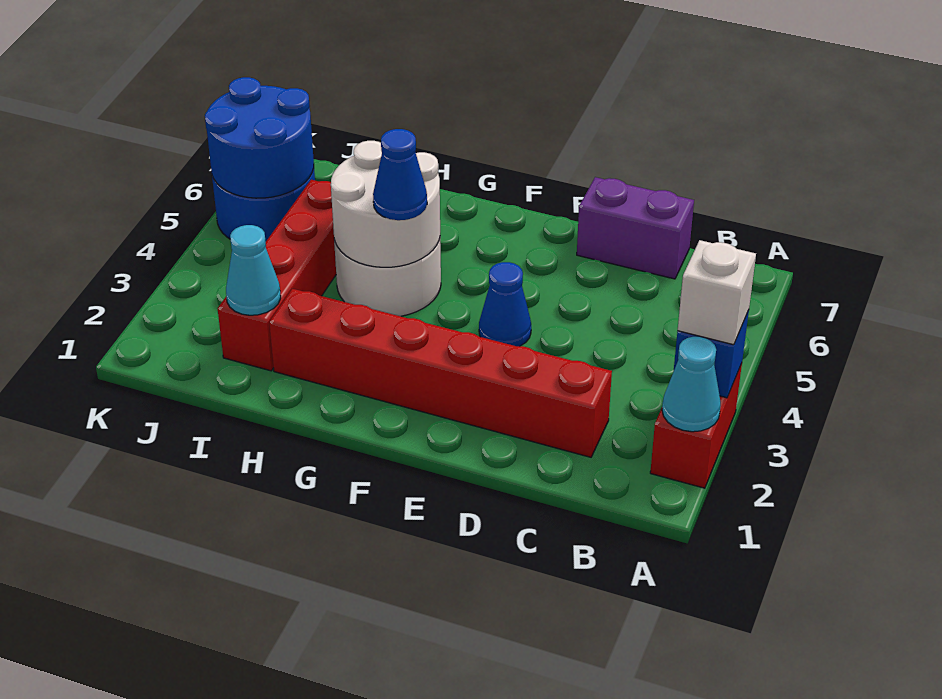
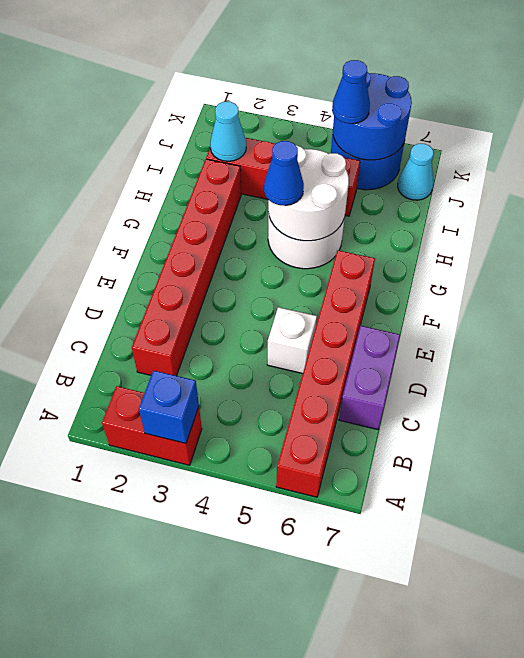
cyan 1x1 cone [662,337,721,432] -> cyan 1x1 cone moved to [398,144,434,200]
white 1x1 brick [678,240,756,345] -> white 1x1 brick moved to [267,307,317,373]
none -> red 1x6 brick [276,250,375,497]
blue 1x1 cone [479,262,531,346] -> blue 1x1 cone moved to [332,60,370,124]

